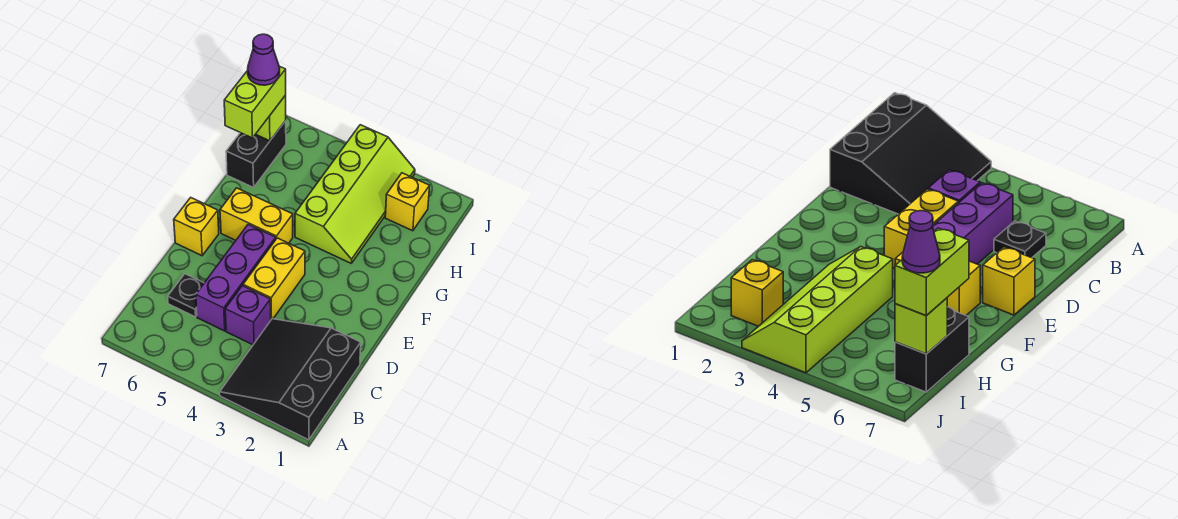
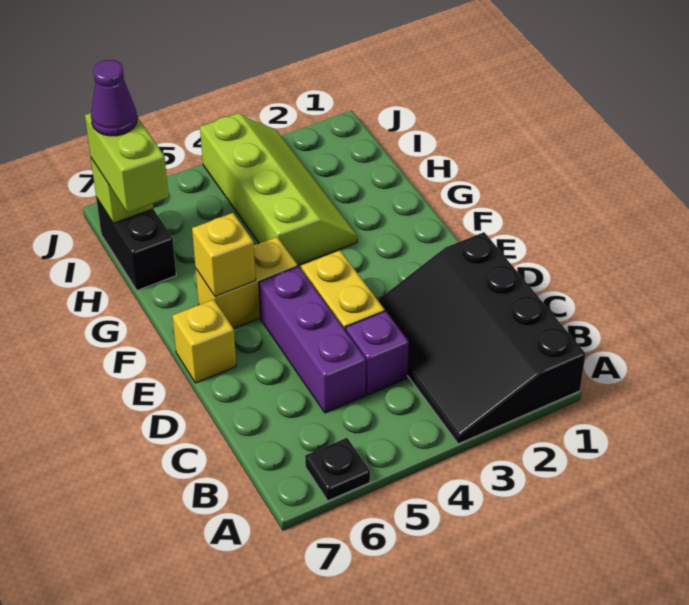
black 3x3 slope [220,319,361,440] -> black 3x4 slope [378,232,585,444]
black 1x1 plate [168,274,204,317] -> black 1x1 plate moved to [305,438,370,501]
yellow 1x1 brick [385,173,430,231] -> yellow 1x1 brick moved to [192,213,256,296]

